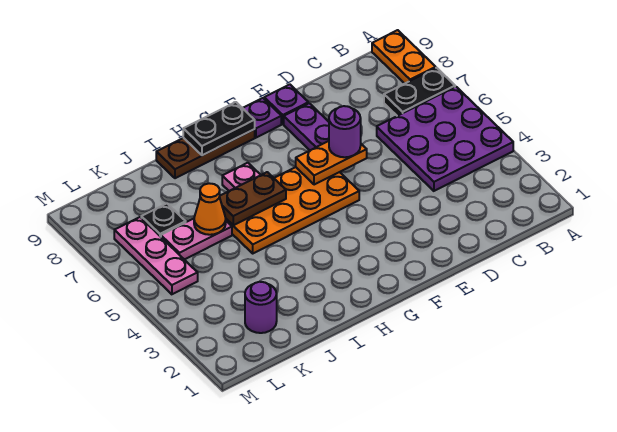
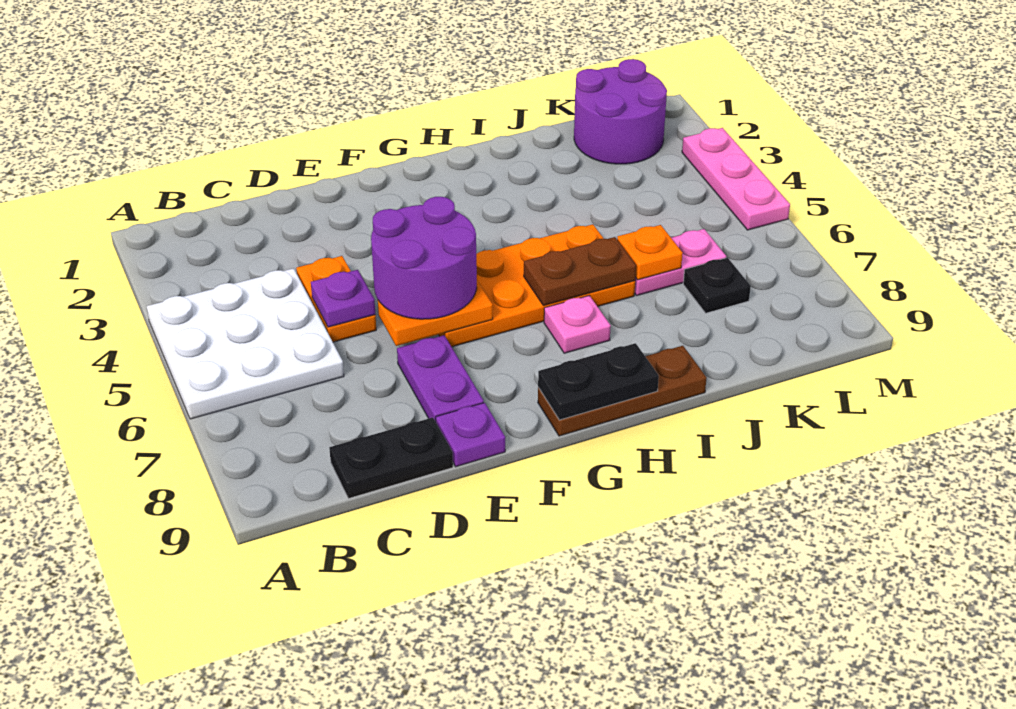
purple 3x3 plate [377,87,513,191] -> white 3x3 plate [147,268,344,419]
black 1x2 plate [384,68,455,116] -> black 1x2 plate moved to [329,418,453,499]
orange 1x2 plate [372,30,436,84] -> orange 1x2 plate moved to [296,256,376,342]
purple 1x1 round brick [329,106,361,157] -> purple 2x2 round brick [371,197,477,319]
purple 1x1 plate [243,98,281,138] -> purple 1x1 plate moved to [311,270,375,327]
orange 1x1 cone [194,183,226,235] -> orange 1x1 plate [617,225,682,280]
purple 1x1 round brick [245,282,277,333] -> purple 2x2 round brick [574,59,667,164]
pink 1x3 plate [114,217,198,294] -> pink 1x3 plate moved to [682,128,790,230]

